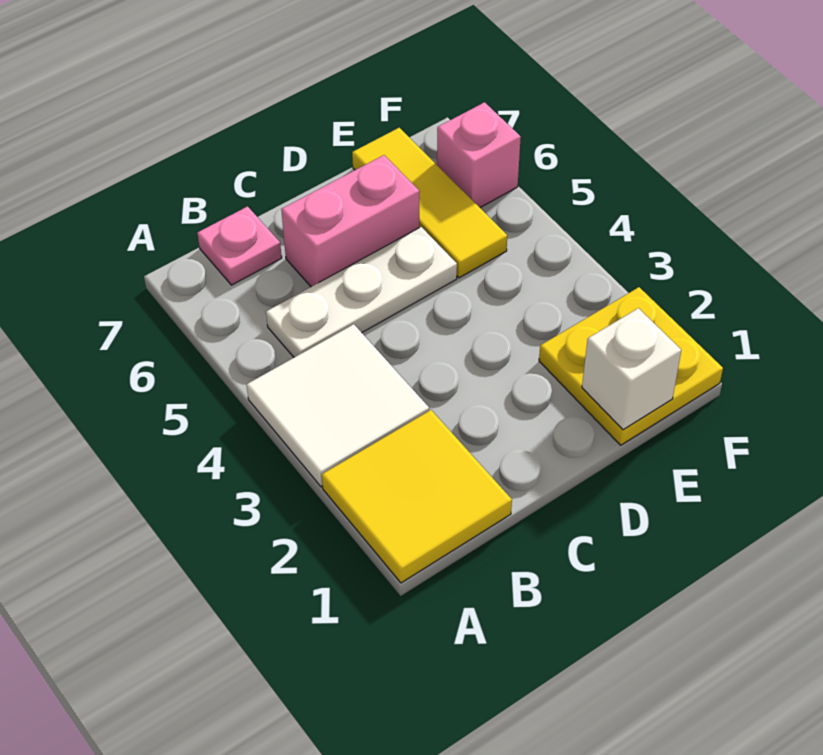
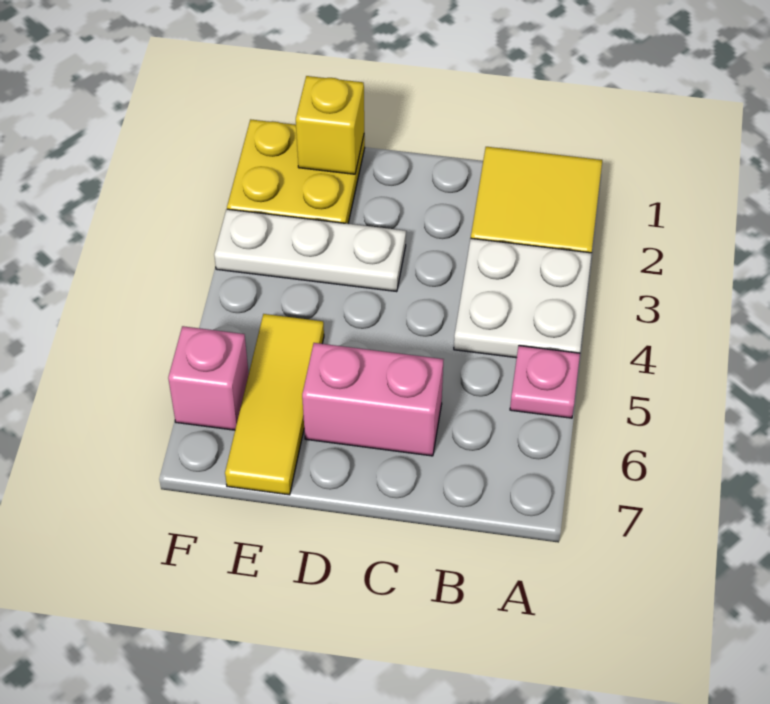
white 2x2 tile [247,324,429,487] -> white 2x2 plate [454,238,592,358]
white 1x3 plate [266,227,457,357] -> white 1x3 plate moved to [214,209,406,292]
pink 1x1 plate [197,207,282,285] -> pink 1x1 plate moved to [510,346,580,418]
white 1x1 brick [582,308,681,430] -> yellow 1x1 brick [296,76,364,174]

